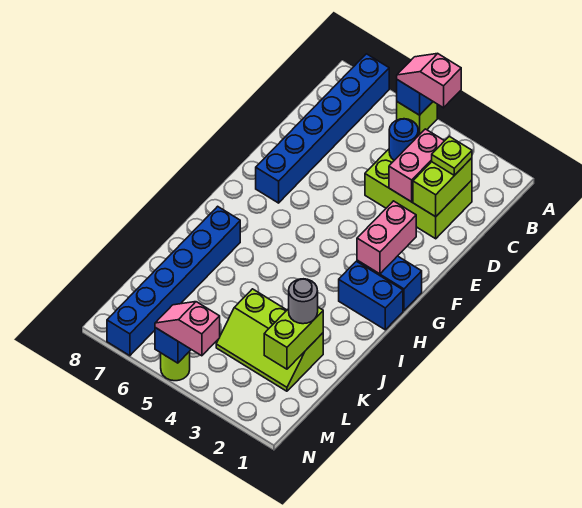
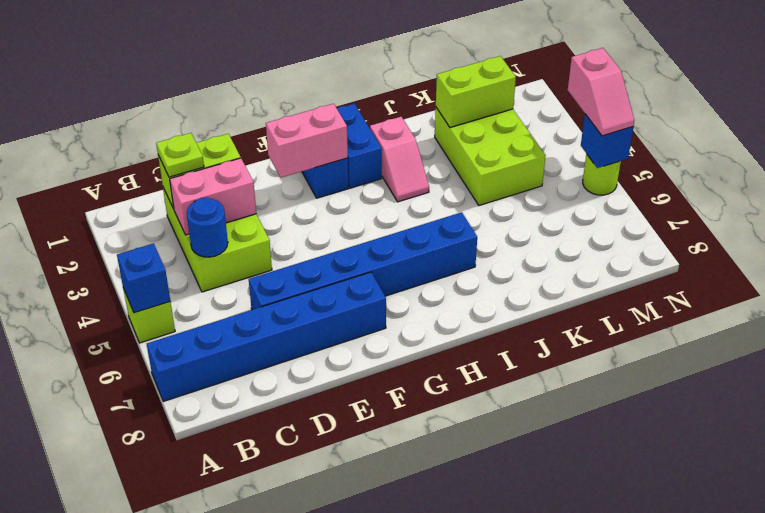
pink 1x2 slope [397,54,461,108] -> pink 1x2 slope moved to [370,117,429,202]
blue 1x6 brick [107,206,240,356] -> blue 1x6 brick moved to [249,212,477,310]
lime 2x3 slope [216,289,323,391] -> lime 2x3 brick [435,108,546,205]
grey 1x1 round brick [289,279,318,324] -> none

